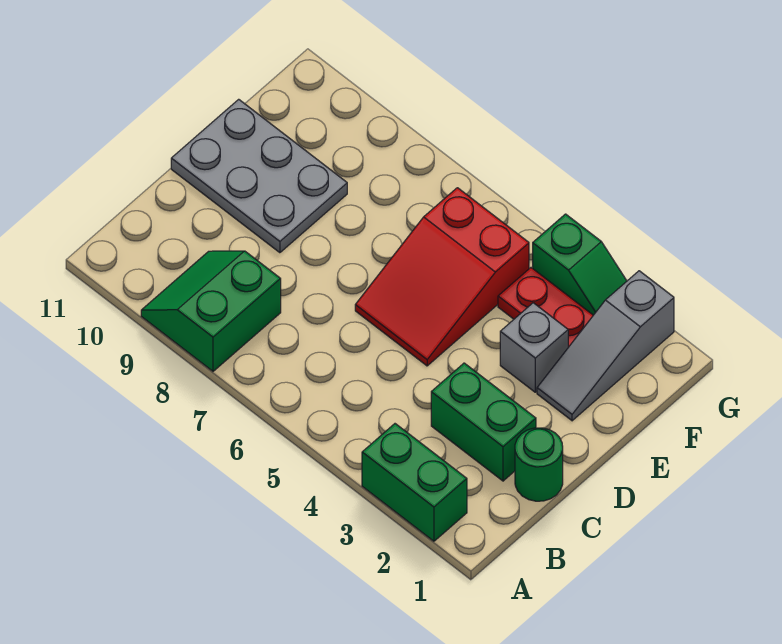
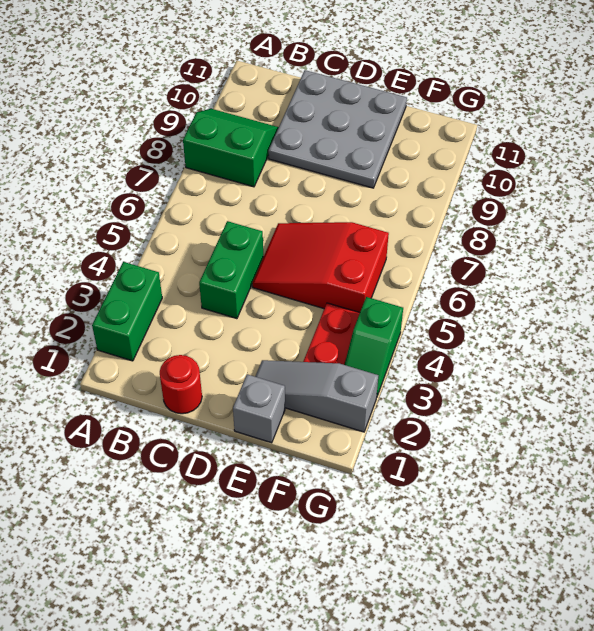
green 1x1 round brick [515,428,563,501] -> red 1x1 round brick [160,355,202,414]
green 1x2 brick [431,363,536,481] -> green 1x2 brick moved to [199,221,263,319]
grey 2x3 plate [171,99,347,253] -> grey 3x3 plate [268,70,407,188]
grey 1x1 brick [500,303,568,392] -> grey 1x1 brick moved to [233,374,285,443]

